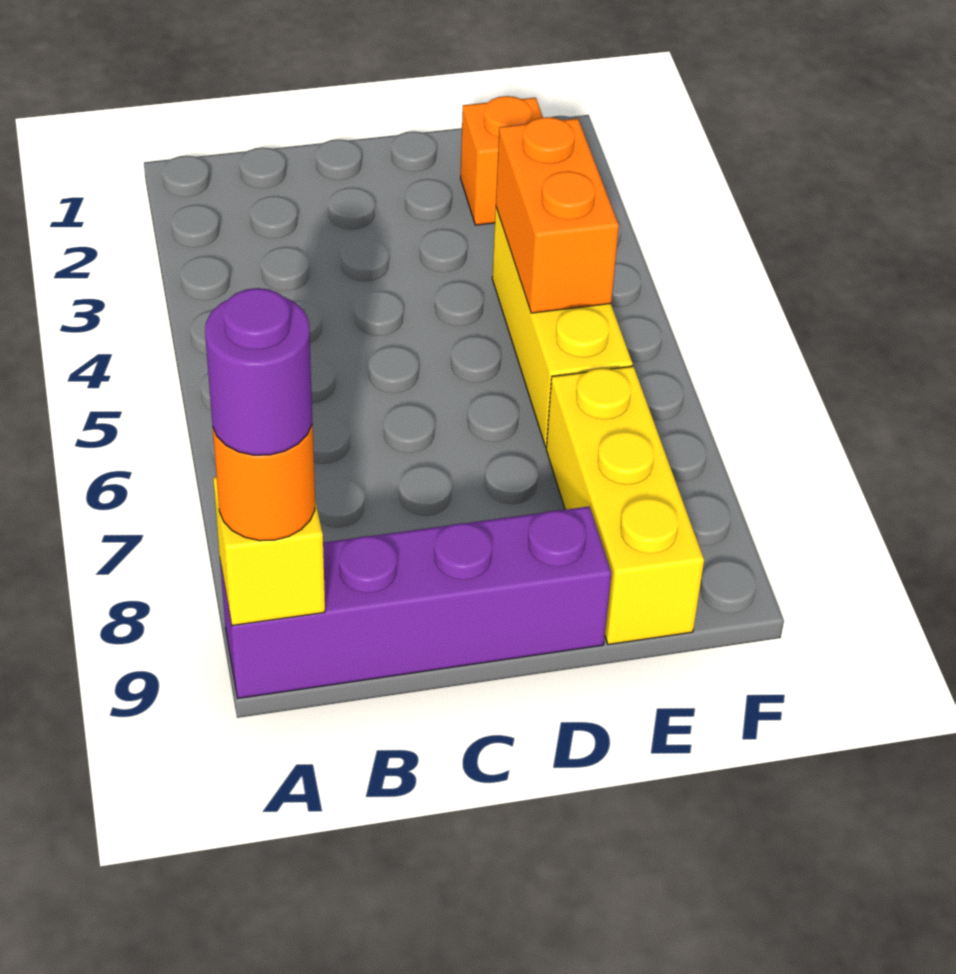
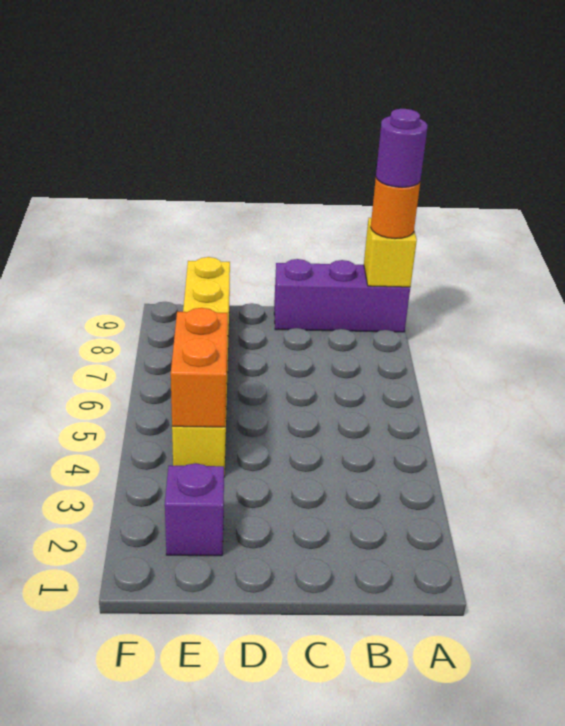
purple 1x4 brick [220,506,611,698] -> purple 1x3 brick [274,259,410,332]
orange 1x1 brick [461,96,543,225] -> purple 1x1 brick [165,463,224,556]

